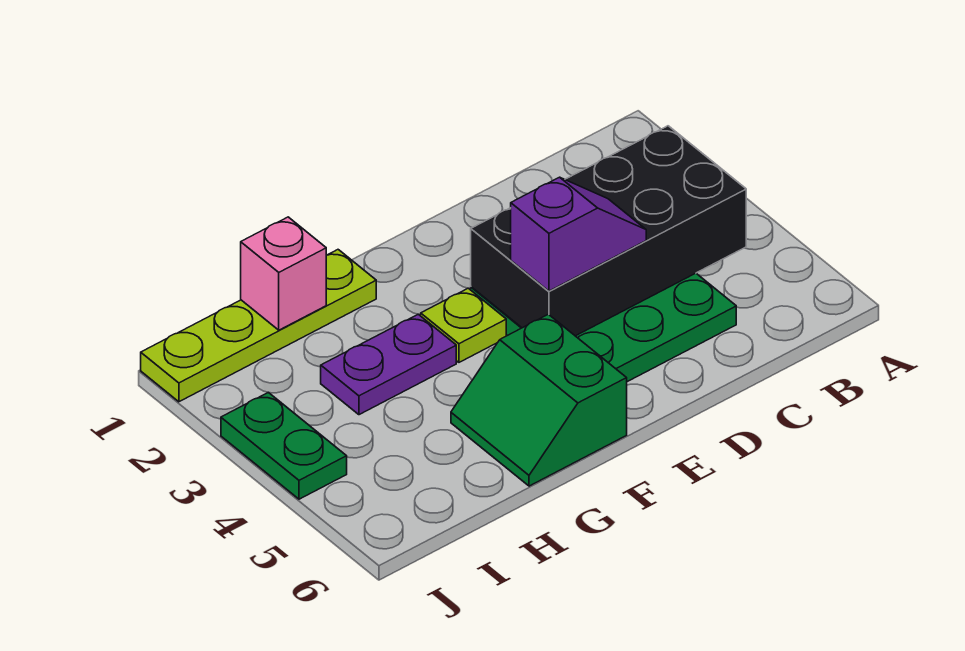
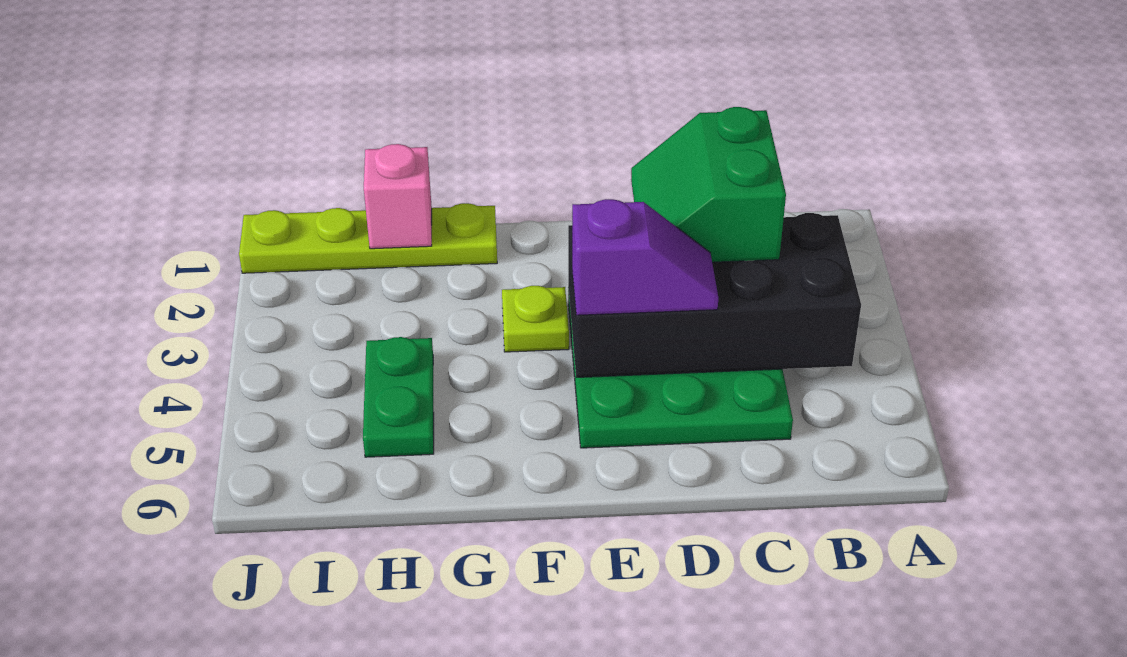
green 2x2 slope [451,314,627,486] -> green 2x2 slope moved to [631,107,786,262]
purple 1x2 plate [321,314,456,415] -> none
green 1x2 plate [221,392,347,499] -> green 1x2 plate moved to [363,337,434,457]

